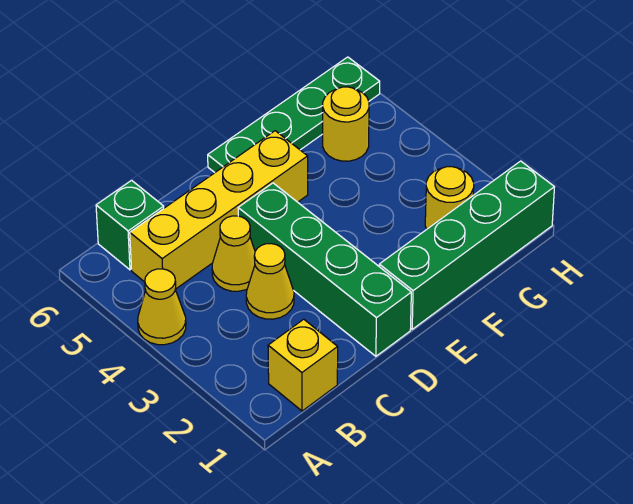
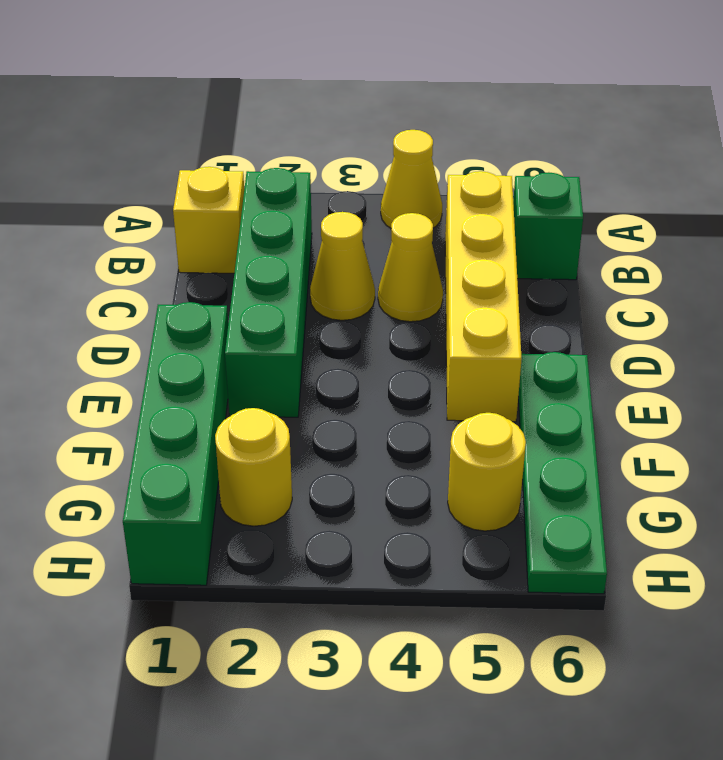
green 1x4 brick [238,183,411,356] -> green 1x4 brick turned to [225,168,312,417]

